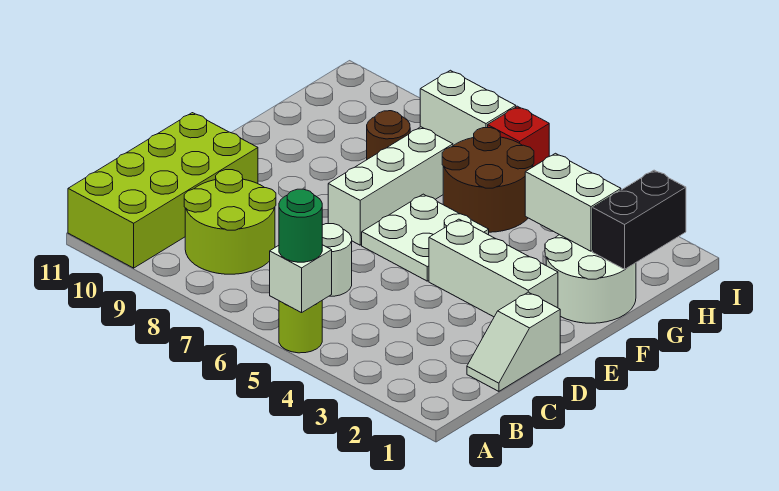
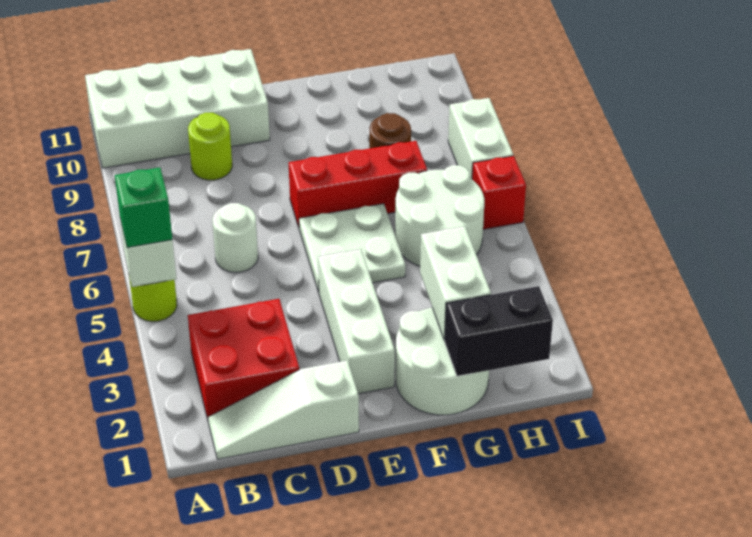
green 1x1 round brick [279,189,322,262] -> green 1x1 brick [115,168,172,248]
lime 2x4 brick [68,113,258,268] -> white 2x4 brick [85,49,270,168]
none -> red 2x2 brick [188,299,299,419]
lime 2x2 round brick [184,170,276,274] -> lime 1x1 round brick [188,113,232,180]
white 1x2 slope [467,292,560,391] -> white 1x3 slope [208,360,359,459]
white 1x3 brick [328,127,453,245] -> red 1x3 brick [289,141,427,227]
brown 2x2 round brick [442,128,534,232] -> white 2x2 round brick [395,165,484,266]

